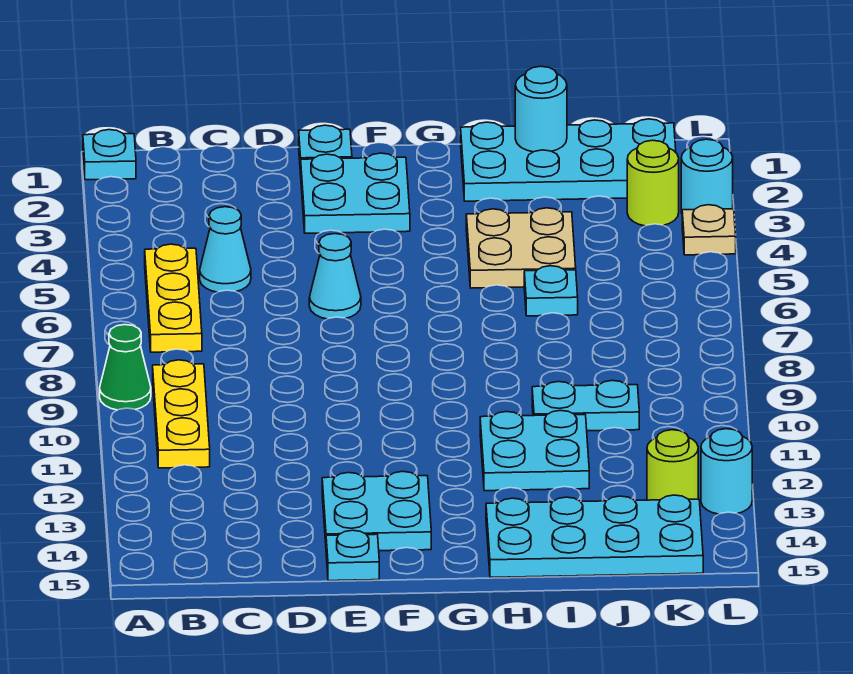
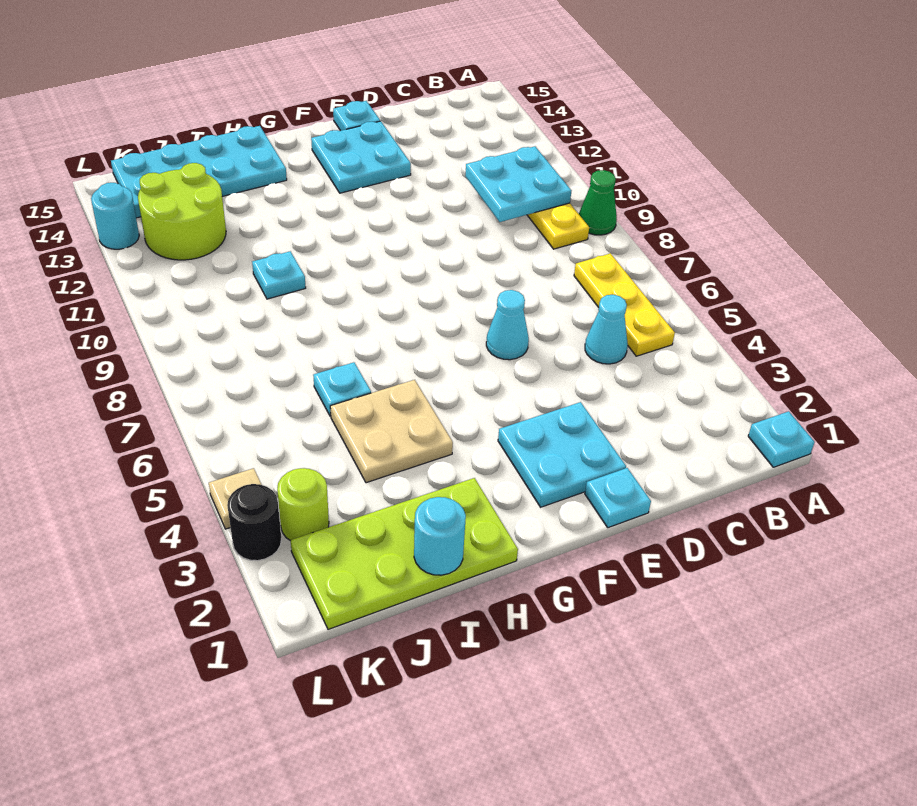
cyan 2x4 plate [461,119,676,201] -> lime 2x4 plate [291,478,518,629]
cyan 2x2 plate [480,410,589,491] -> cyan 2x2 plate moved to [465,146,571,222]
cyan 1x2 plate [532,380,639,431] -> cyan 1x1 plate [252,251,306,299]
lime 1x1 round brick [647,430,698,500] -> lime 2x2 round brick [138,163,226,260]
cyan 1x1 round brick [681,139,733,213] -> black 1x1 round brick [227,484,281,561]

